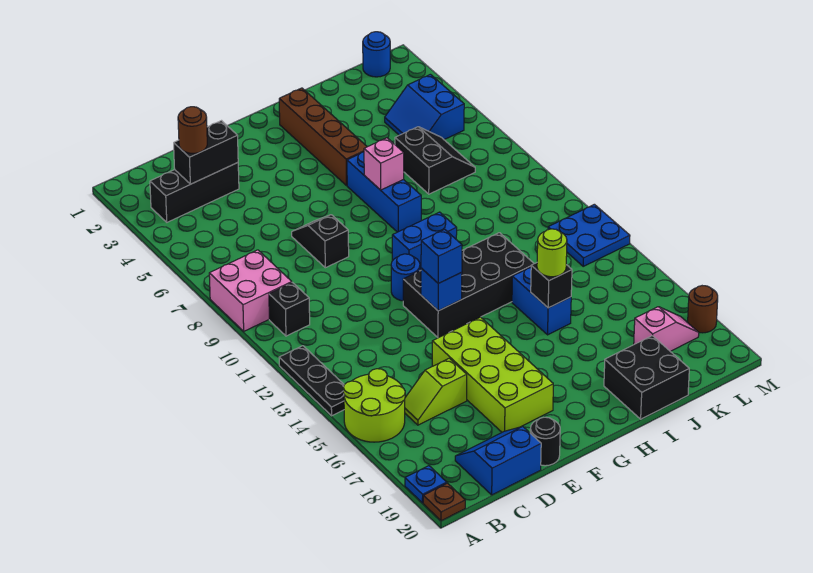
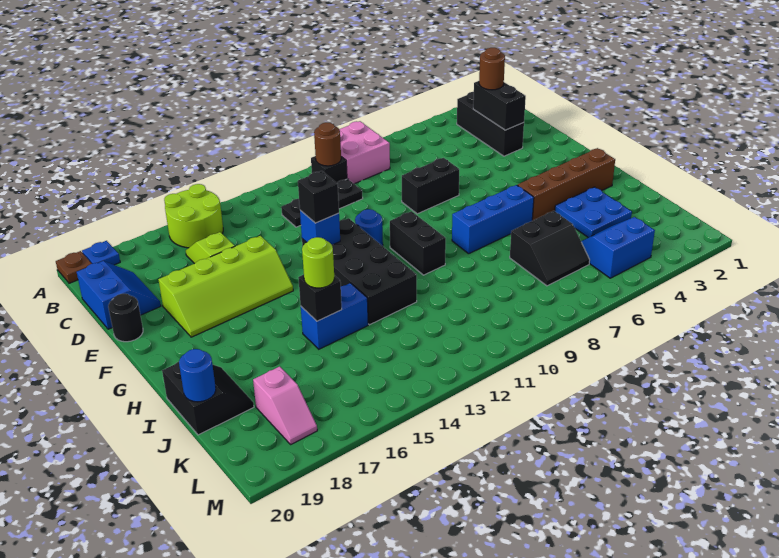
black 1x3 plate [279,346,344,416] -> black 1x3 plate moved to [281,179,363,227]
black 1x2 slope [292,215,349,268] -> black 1x2 brick [402,158,459,214]
lime 2x4 brick [432,317,553,432] -> lime 2x4 slope [158,236,293,337]
blue 1x1 brick [421,229,462,283] -> black 1x1 brick [298,171,339,223]
blue 1x2 brick [392,212,457,271] -> black 1x2 brick [390,211,446,275]
pink 1x1 brick [364,138,404,190] -> none
black 2x2 brick [604,336,689,419] -> black 2x2 slope [162,362,254,435]
blue 1x1 round brick [363,32,390,77] -> blue 1x1 round brick moved to [179,349,216,402]
blue 2x2 plate [548,204,630,266] -> blue 2x2 plate moved to [555,187,632,238]
brown 1x1 round brick [688,286,718,333] -> brown 1x1 round brick moved to [314,123,341,166]

